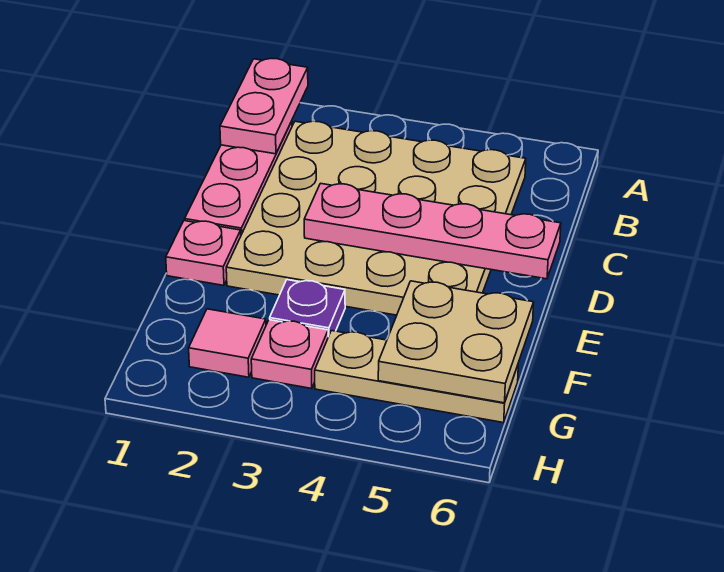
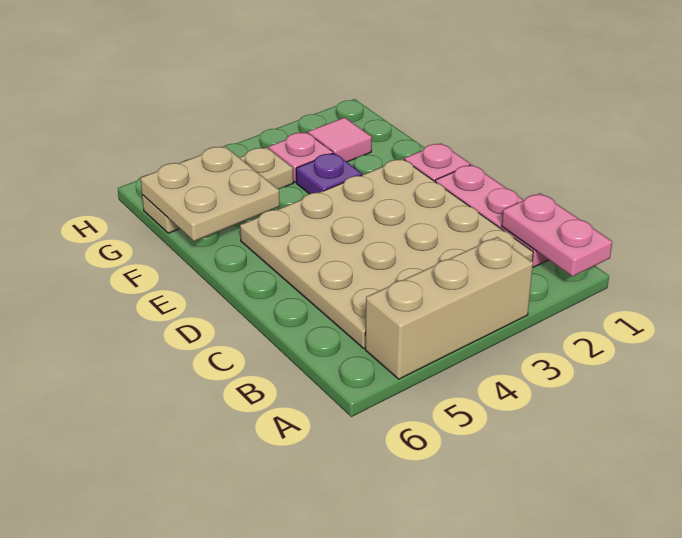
none -> tan 1x3 brick [365,237,533,379]
pink 1x4 plate [304,183,561,279] -> none

